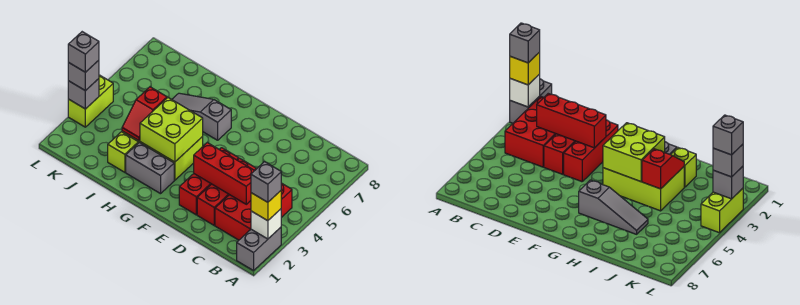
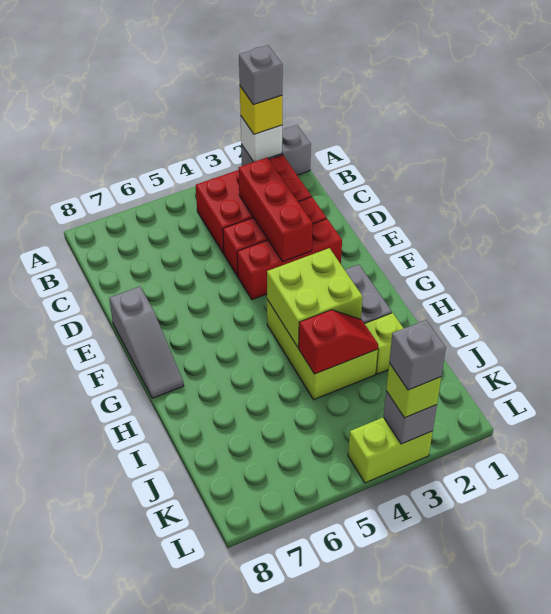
grey 1x3 slope [172,93,231,140] -> grey 1x3 slope moved to [109,287,184,398]
grey 1x1 brick [68,60,99,91] -> lime 1x1 brick [386,363,441,418]

